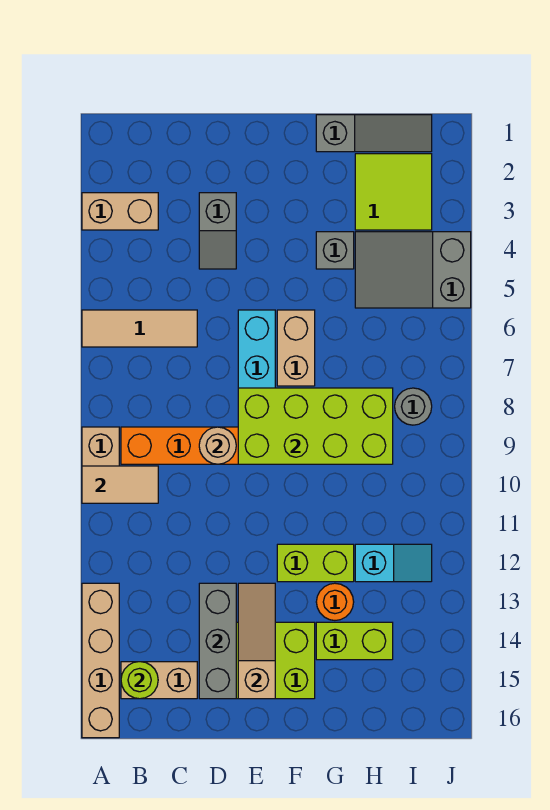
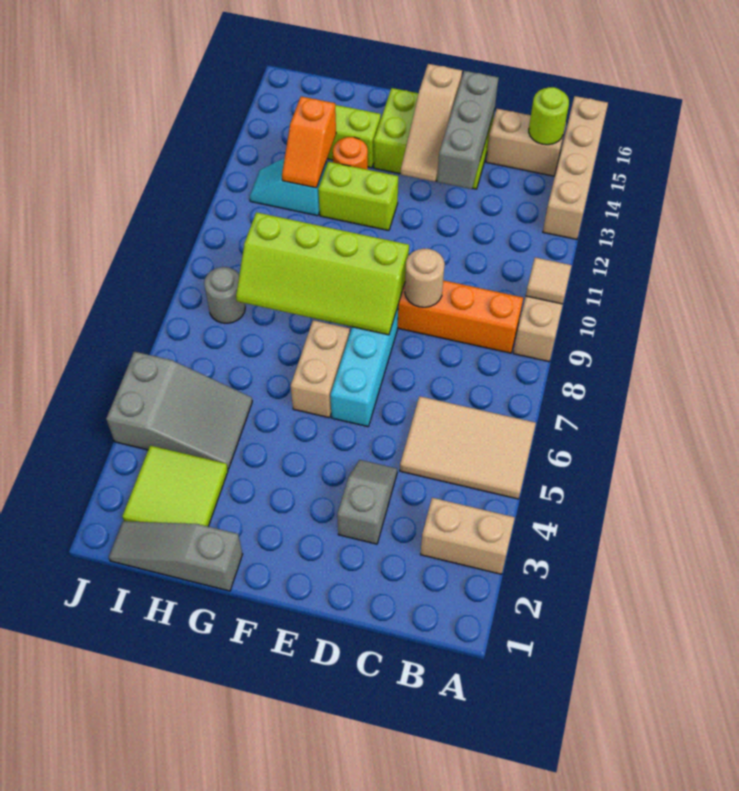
tan 1x3 tile [82,310,197,347] -> tan 2x3 tile [400,396,536,499]
tan 1x2 tile [82,466,158,503] -> tan 1x1 tile [526,257,572,304]
lime 2x4 brick [238,388,393,464] -> lime 2x4 slope [236,212,409,335]
grey 1x1 brick [316,232,354,269] -> none
none -> orange 1x2 slope [282,96,336,188]

